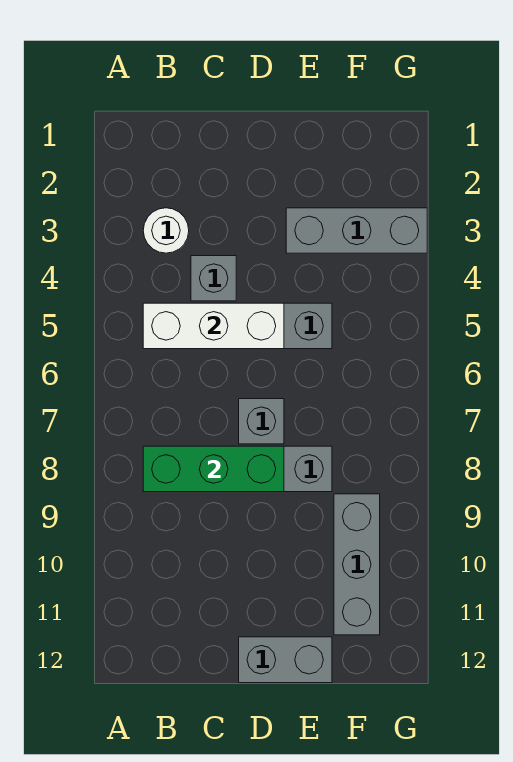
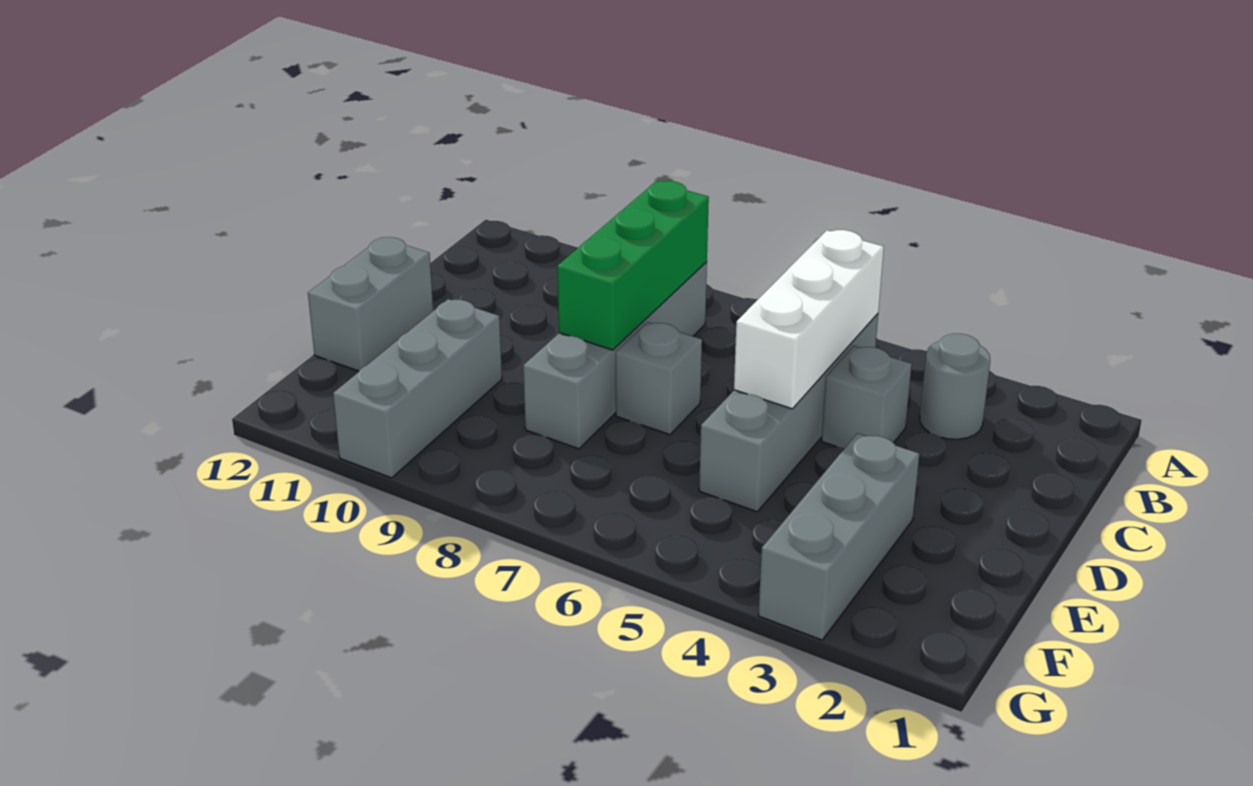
white 1x1 round brick [143,208,189,253] -> grey 1x1 round brick [920,334,990,439]
grey 1x3 brick [334,494,380,635] -> grey 1x3 brick turned to [333,299,502,478]

